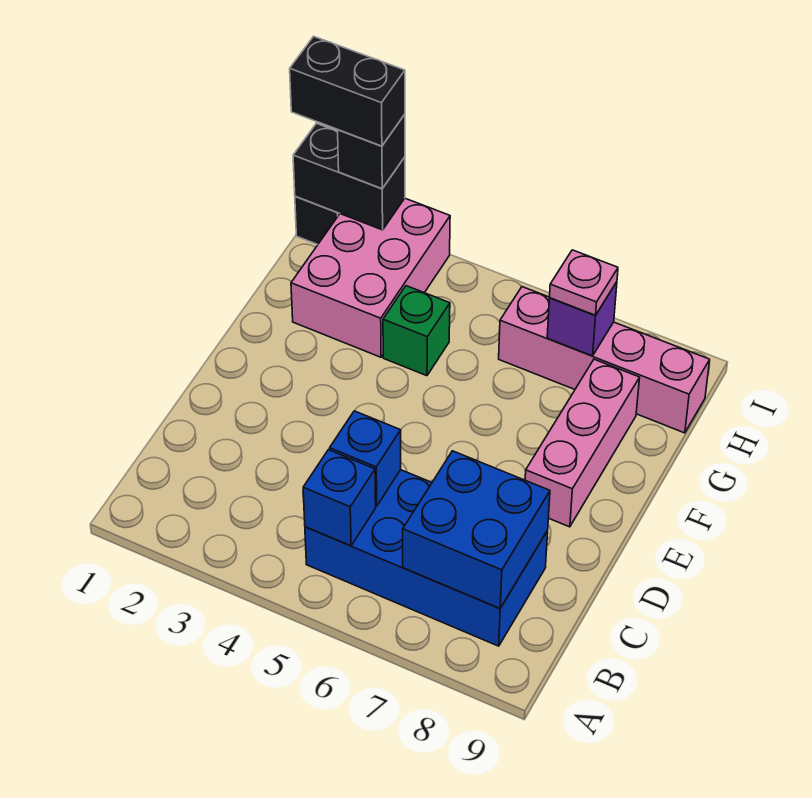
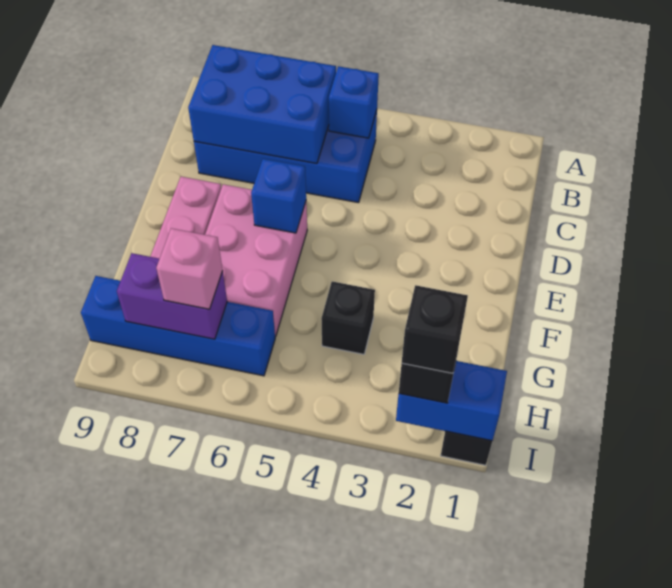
blue 2x2 brick [403,451,550,608] -> blue 2x3 brick [188,45,336,164]
blue 1x1 brick [330,411,401,506] -> blue 1x1 brick moved to [251,159,306,233]
pink 2x3 brick [291,198,450,357] -> pink 2x3 brick moved to [205,184,307,337]
green 1x1 brick [383,286,450,376] -> black 1x1 brick [321,281,375,354]
pink 1x4 brick [499,287,710,433] -> blue 1x4 brick [81,276,275,376]
purple 1x1 brick [547,282,617,356] -> purple 1x2 brick [117,253,227,339]
pink 1x1 plate [550,250,618,315] -> pink 1x1 brick [156,228,223,309]
black 1x2 brick [293,123,405,230] -> blue 1x2 brick [396,361,507,441]
black 1x2 brick [290,36,405,146] -> black 1x1 brick [402,285,468,373]

